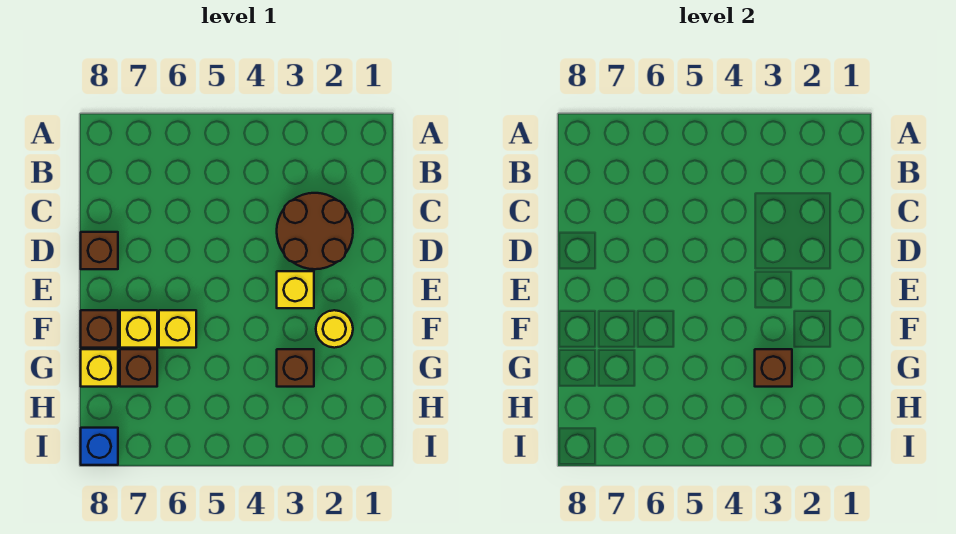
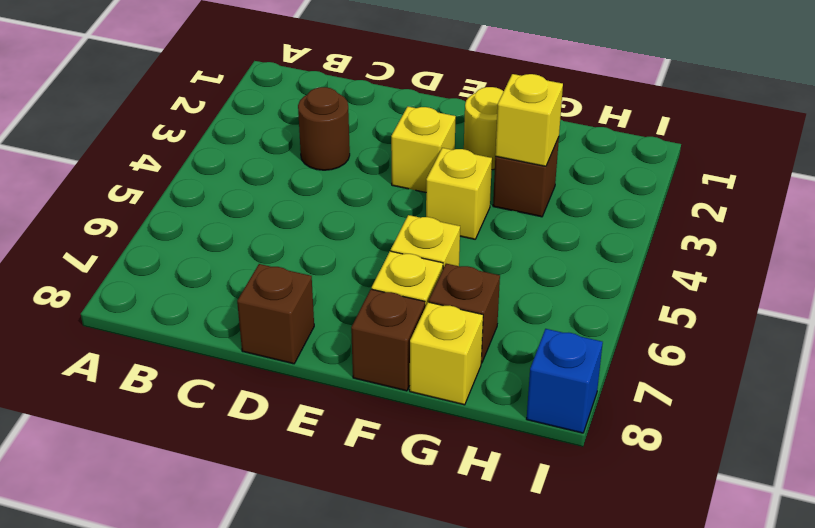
brown 2x2 round brick [277,193,353,269] -> brown 1x1 round brick [298,87,350,170]
none -> yellow 1x1 brick [426,148,492,239]
brown 1x1 brick [755,349,792,387] -> yellow 1x1 brick [495,74,563,166]

